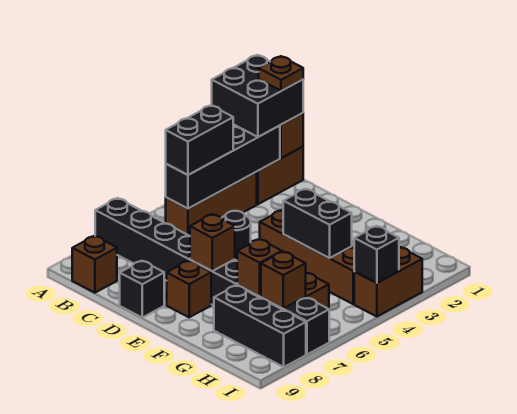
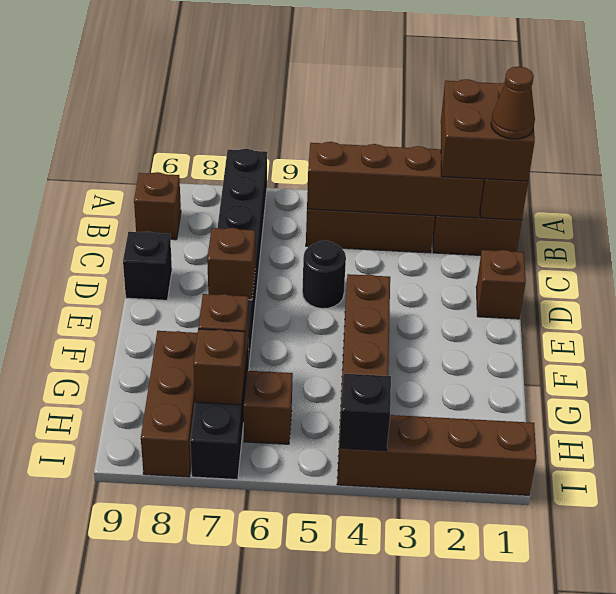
black 2x2 brick [212,55,303,137] -> brown 2x2 brick [441,79,535,181]
brown 1x1 plate [259,56,303,91] -> brown 1x1 cone [491,66,535,139]
black 1x4 brick [166,126,280,209] -> brown 1x4 brick [307,142,484,218]
black 1x2 brick [166,105,233,175] -> none
brown 1x1 brick [167,261,211,317] -> brown 1x1 brick moved to [476,250,526,319]
black 1x2 brick [283,189,352,258] -> none
black 1x3 brick [214,285,306,367] -> brown 1x3 brick [141,331,198,477]
brown 1x2 brick [354,247,422,317] -> brown 1x4 brick [337,415,536,495]

